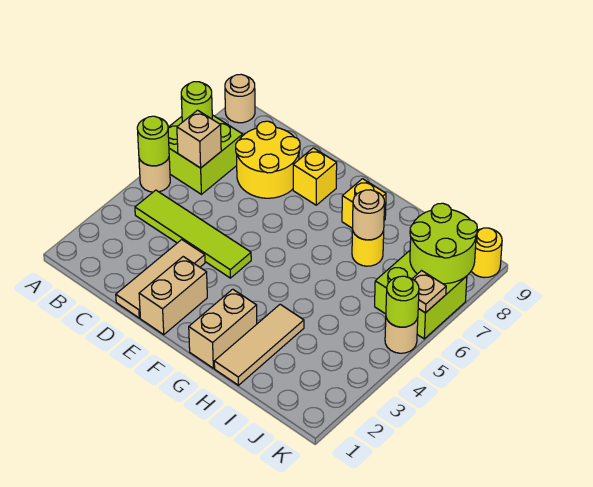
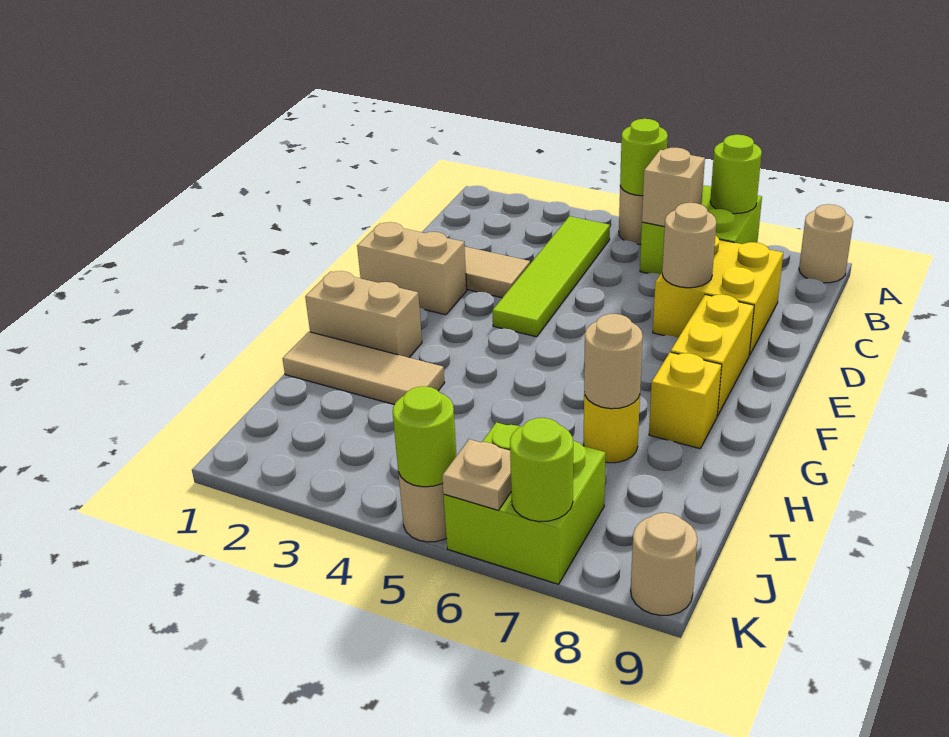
yellow 2x2 round brick [236,121,300,198] -> yellow 2x2 brick [653,236,783,355]
none -> tan 1x1 round brick [662,203,717,288]
yellow 1x1 brick [293,148,337,205] -> yellow 1x2 brick [671,294,754,416]
lime 2x2 round brick [410,203,477,284] -> lime 1x1 round brick [510,418,573,522]
yellow 1x1 round brick [471,228,502,278] -> tan 1x1 round brick [631,513,697,615]

